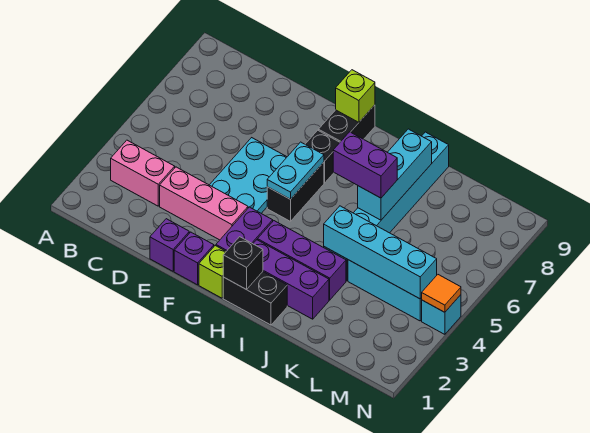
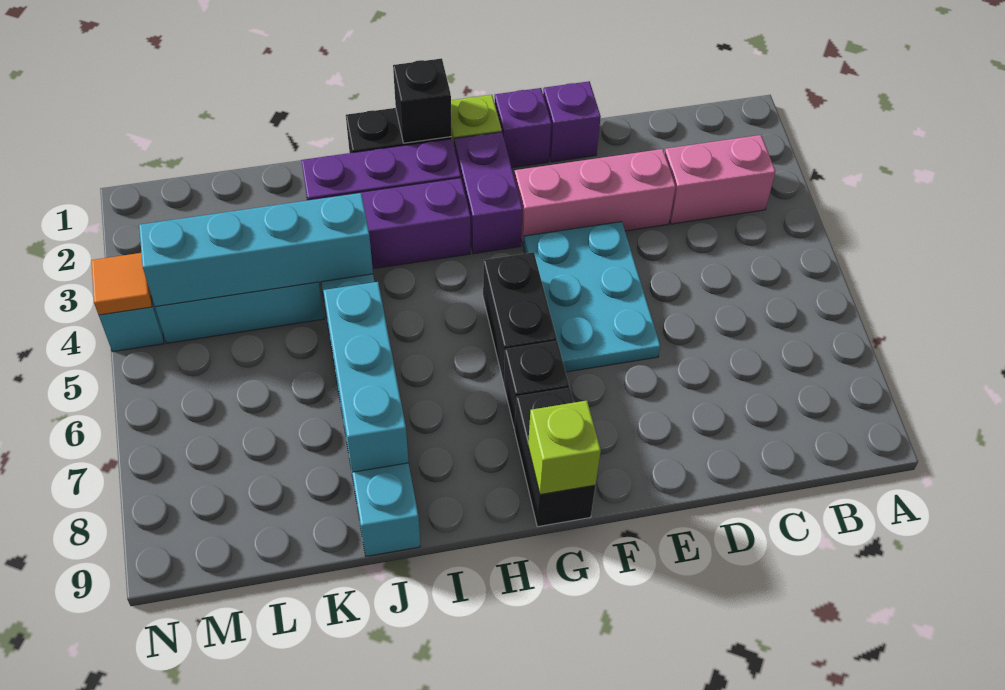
cyan 1x2 plate [267,142,324,199] -> none
purple 1x2 brick [333,132,397,198] -> none

